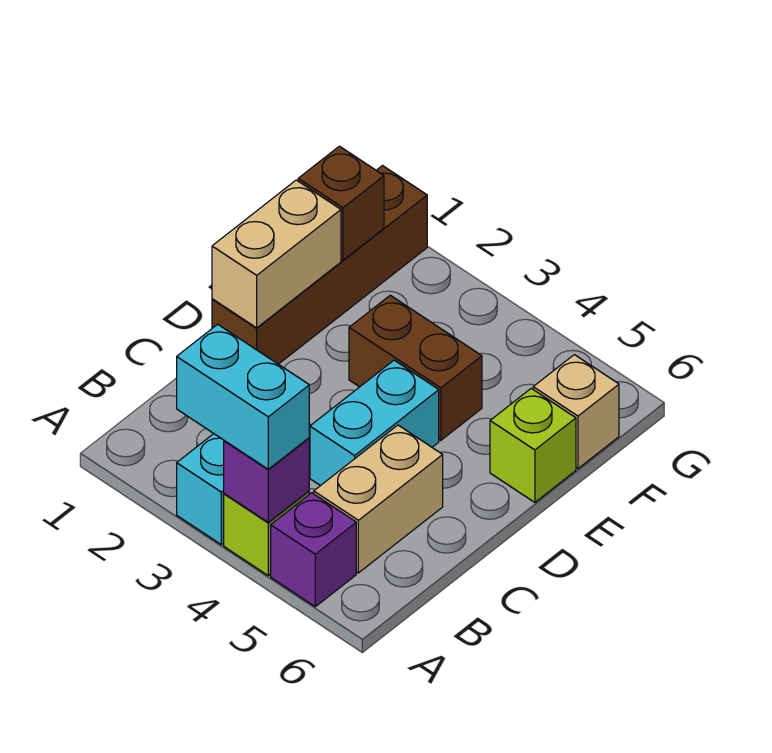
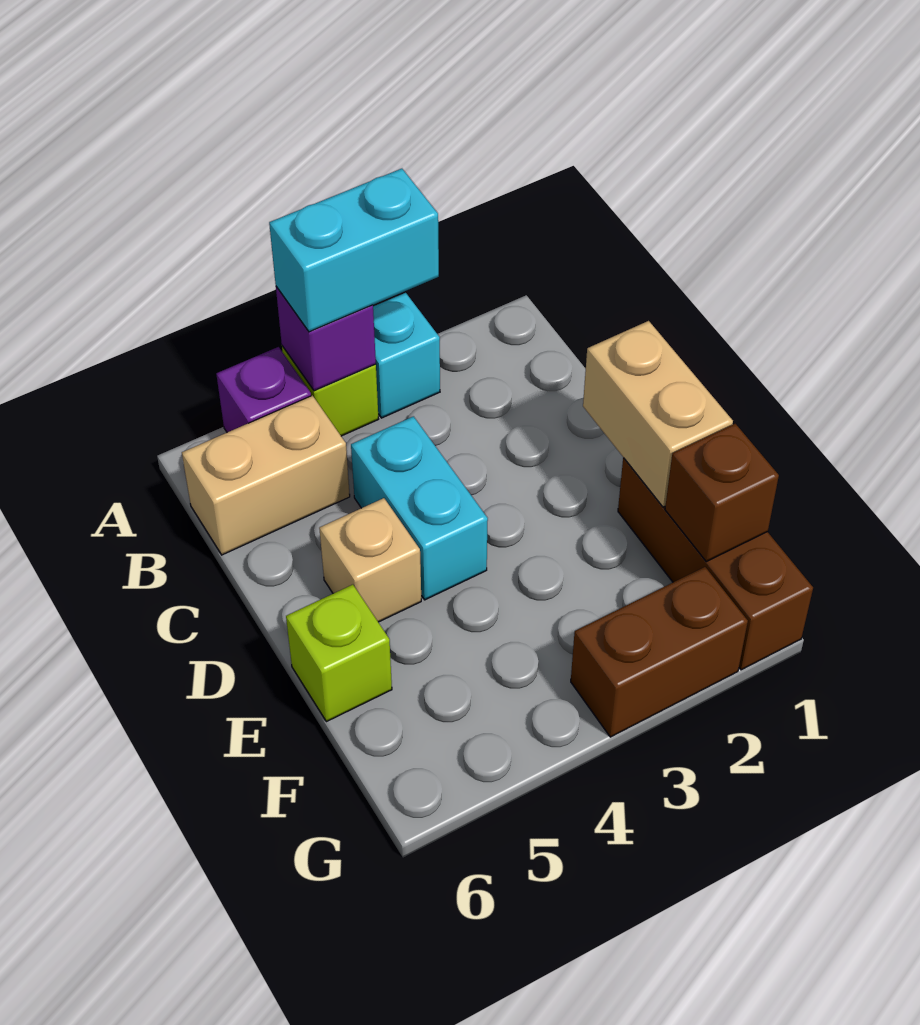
tan 1x2 brick [314,425,443,573] -> tan 1x2 brick turned to [182,395,350,555]
brown 1x4 brick [212,166,427,364] -> brown 1x3 brick [618,458,813,670]
brown 1x2 brick [349,295,482,440] -> brown 1x2 brick moved to [571,567,748,737]
tan 1x1 brick [533,355,619,469] -> tan 1x1 brick moved to [319,498,421,622]

